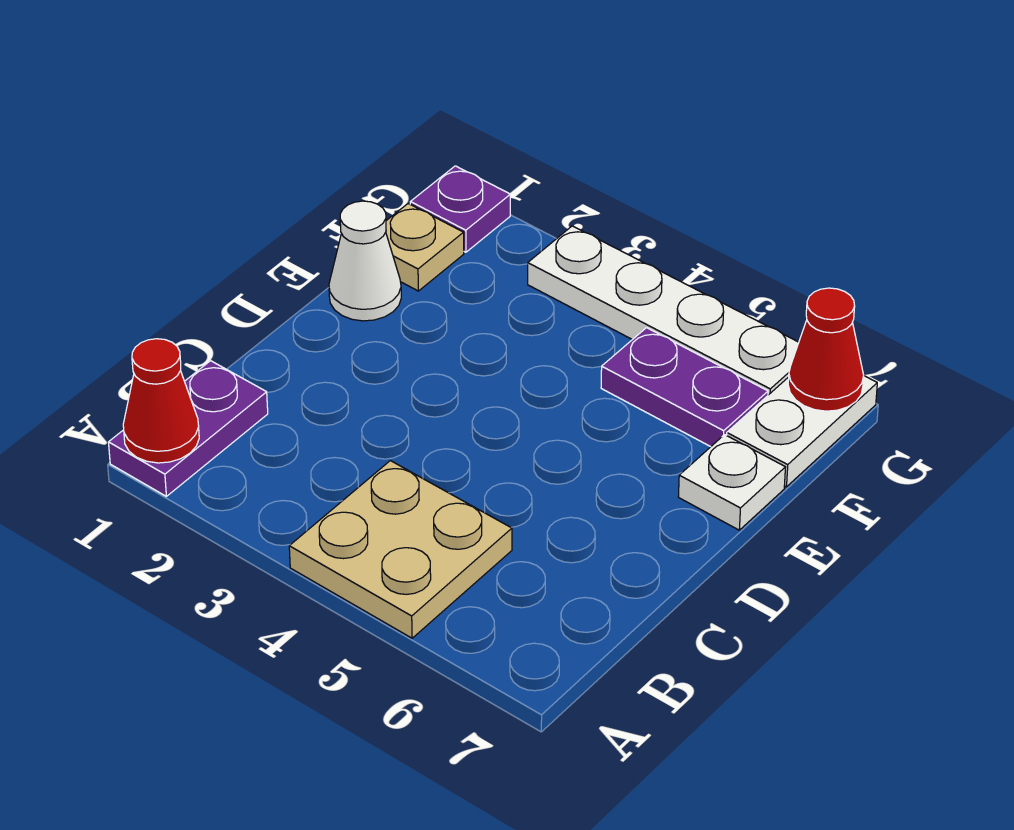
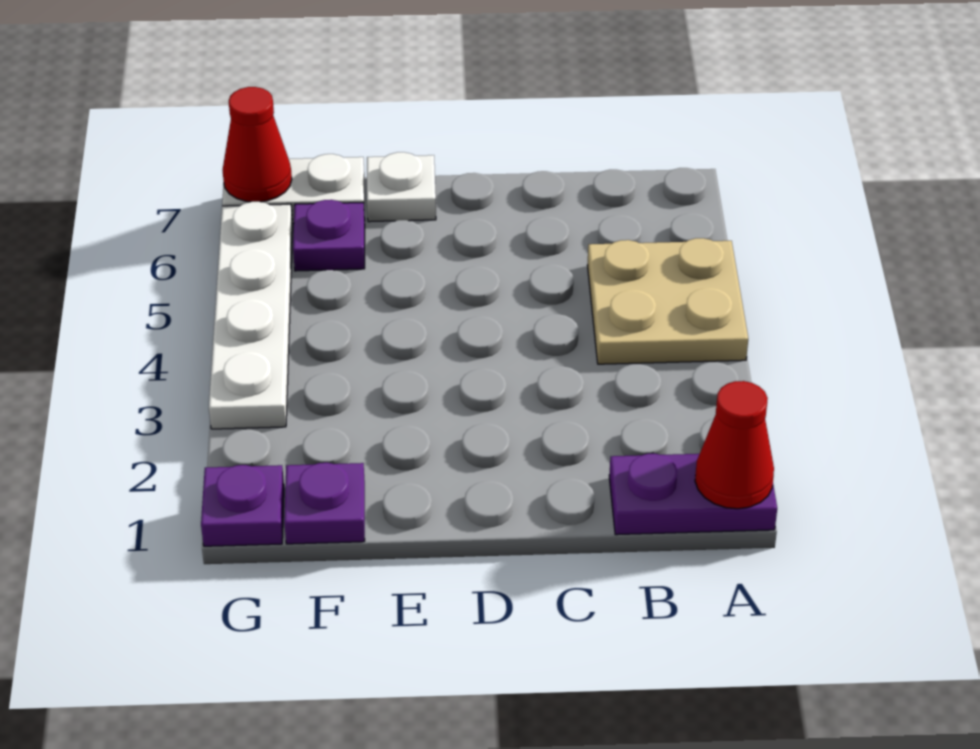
white 1x1 cone [329,201,401,321] -> none
tan 1x1 plate [386,204,464,291] -> purple 1x1 plate [284,463,365,544]
purple 1x2 plate [601,328,768,447] -> purple 1x1 plate [293,200,365,271]

